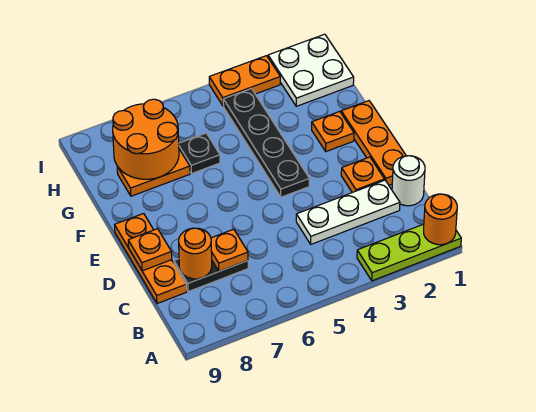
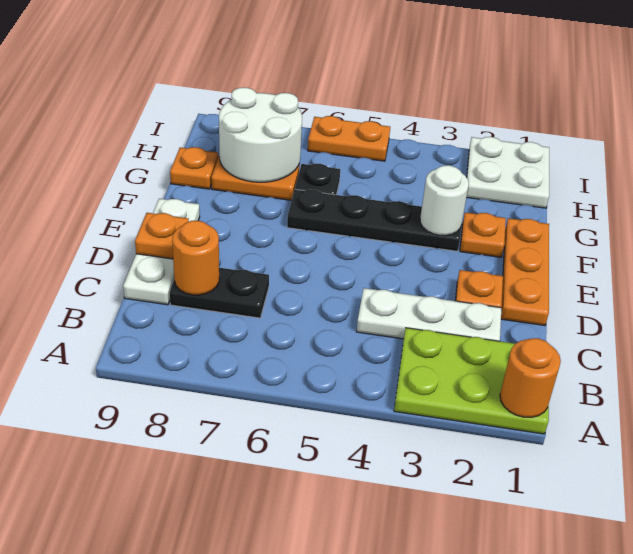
lime 1x3 plate [357,224,461,281] -> lime 2x3 plate [394,328,549,434]
white 1x1 round brick [392,156,425,206] -> white 1x1 round brick moved to [420,165,469,236]
orange 1x1 plate [211,229,248,271] -> orange 1x1 plate moved to [170,147,218,189]
orange 1x3 plate [115,213,187,304] -> white 1x3 plate [123,199,200,305]
black 1x4 plate [223,89,309,197] -> black 1x4 plate turned to [287,189,461,251]
orange 2x2 round brick [113,99,179,179] -> white 2x2 round brick [219,88,302,182]
orange 1x2 plate [209,56,280,106] -> orange 1x2 plate moved to [308,116,390,161]

